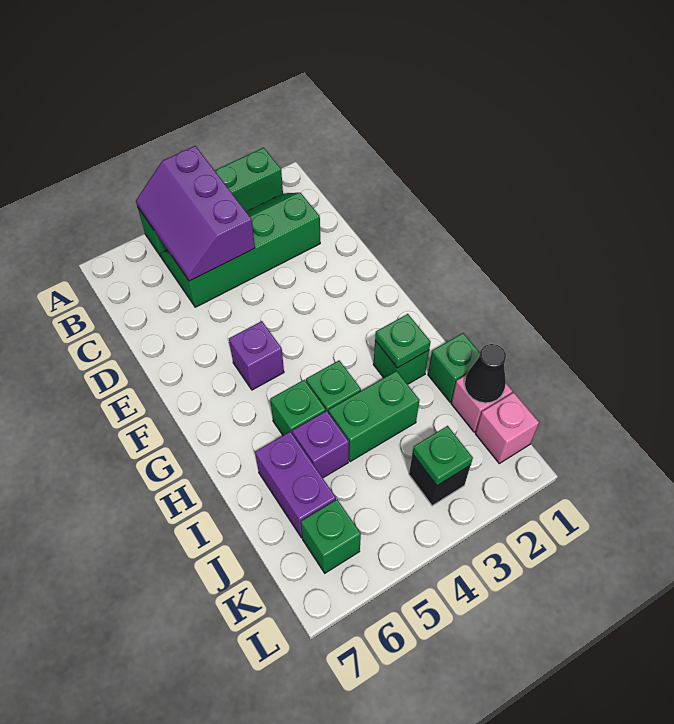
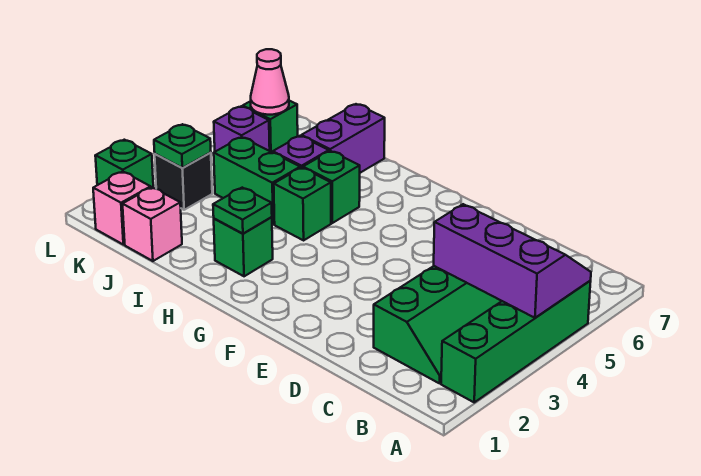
purple 1x1 brick [229,321,284,390] -> purple 1x1 brick moved to [214,106,270,152]
green 1x1 brick [428,333,480,402] -> green 1x1 brick moved to [95,140,153,187]
green 1x2 brick [329,371,420,462] -> green 1x2 brick turned to [214,137,300,224]
purple 1x2 brick [255,432,336,538] -> purple 1x2 brick turned to [301,104,385,173]
black 1x1 cone [465,344,506,403] -> none
none -> pink 1x1 cone [251,49,289,115]

